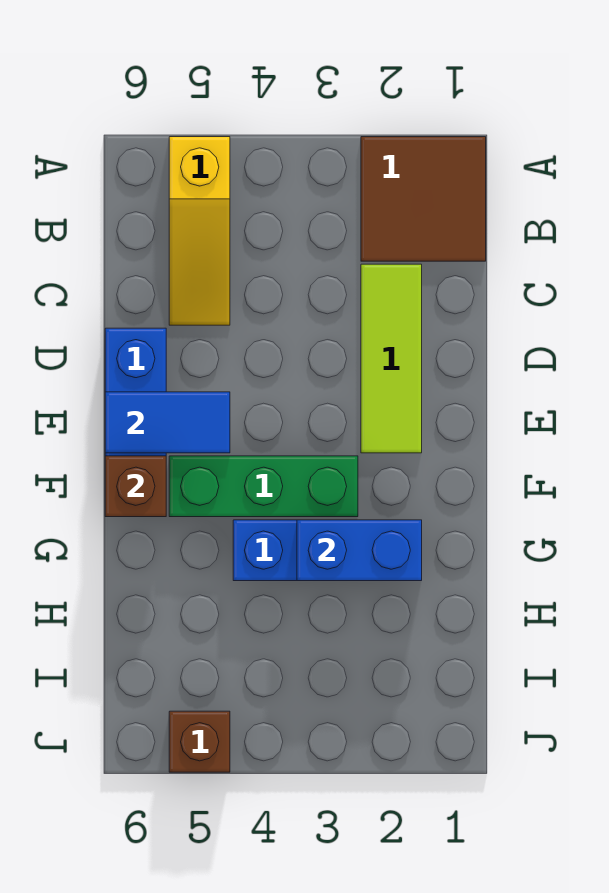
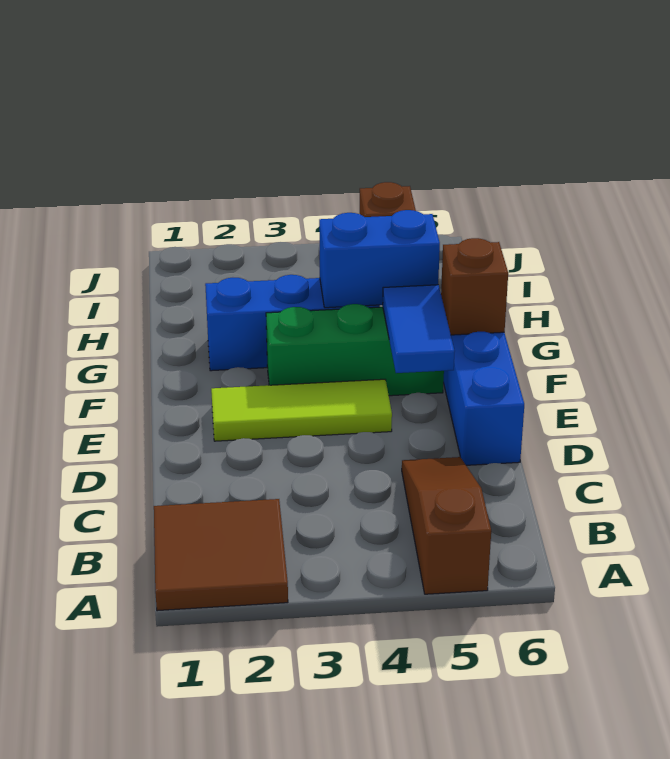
yellow 1x3 slope [169,137,230,325] -> brown 1x3 slope [402,457,491,594]
lime 1x3 tile [361,264,422,453] -> lime 1x3 tile turned to [211,379,392,441]
blue 1x2 tile [105,392,230,453] -> blue 1x2 tile turned to [383,285,455,373]
blue 1x2 brick [297,520,422,581] -> blue 1x2 brick moved to [319,210,440,308]

